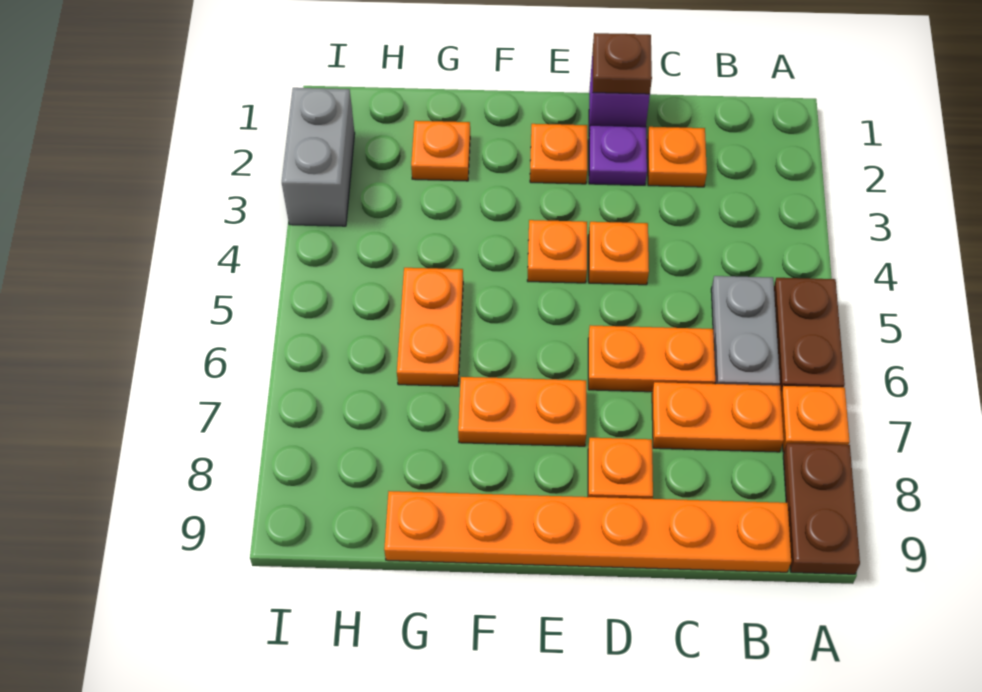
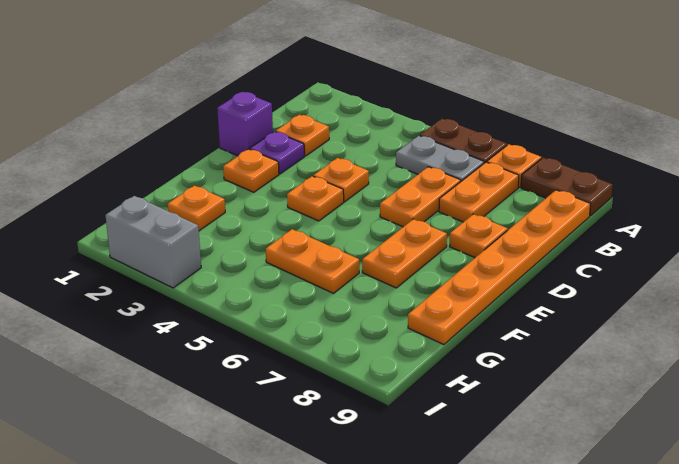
brown 1x1 plate [593,33,652,94] -> none

